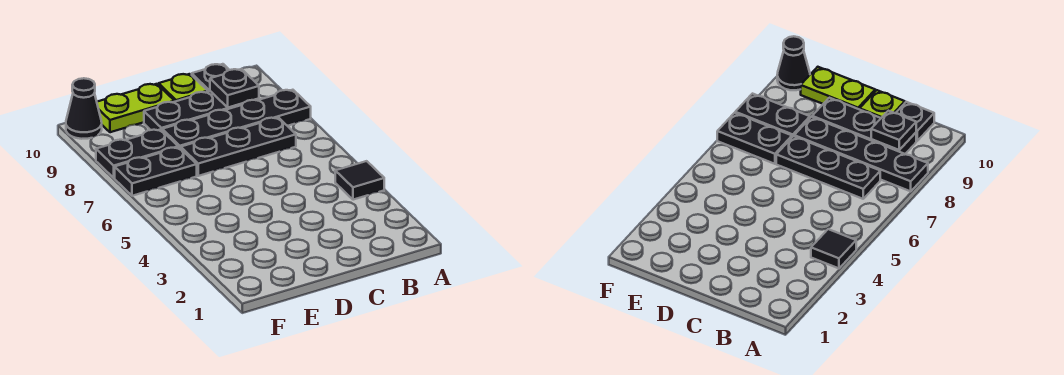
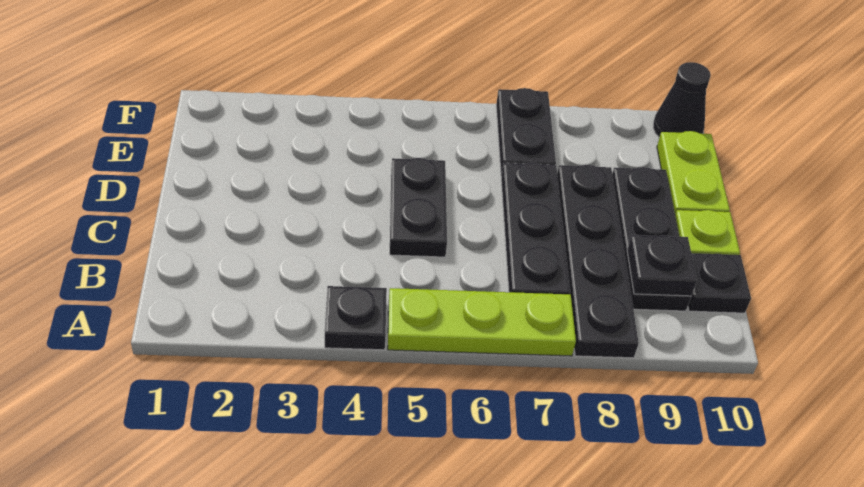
black 1x1 tile [335,161,384,200] -> black 1x1 plate [325,286,387,350]
none -> lime 1x3 plate [388,288,576,356]
black 1x2 plate [96,129,178,178] -> black 1x2 plate moved to [390,158,447,257]

